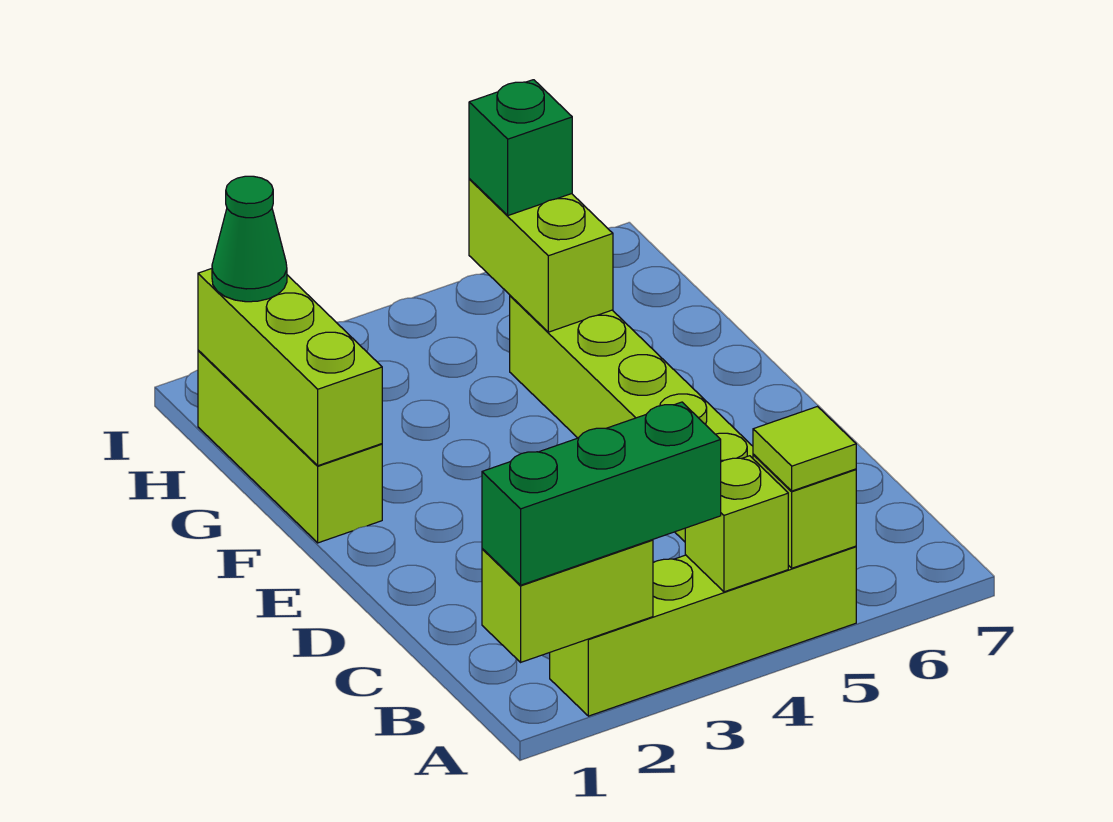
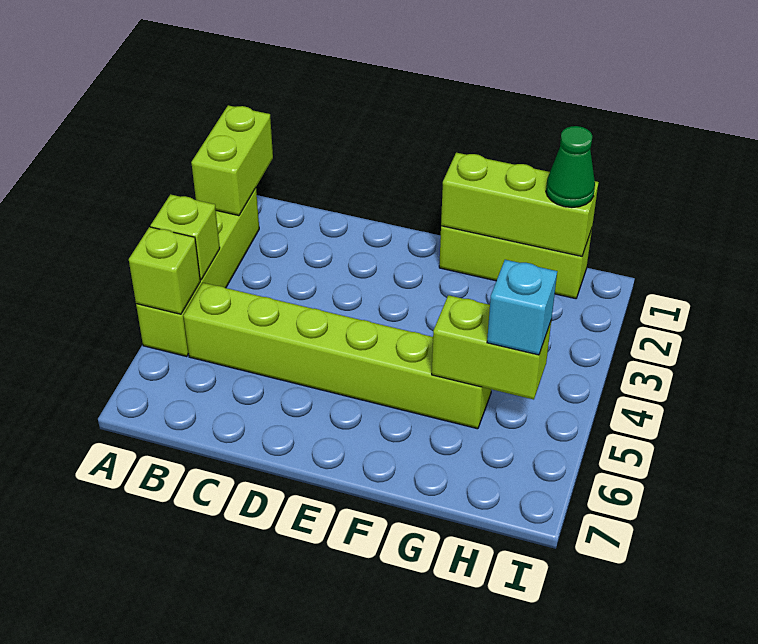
green 1x3 brick [482,402,721,585] -> none
lime 1x1 tile [753,407,856,491] -> none
green 1x1 brick [469,80,572,215] -> cyan 1x1 brick [487,260,557,355]

